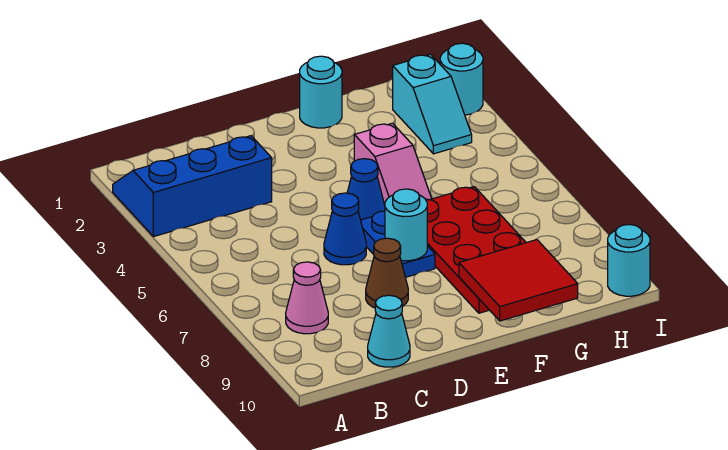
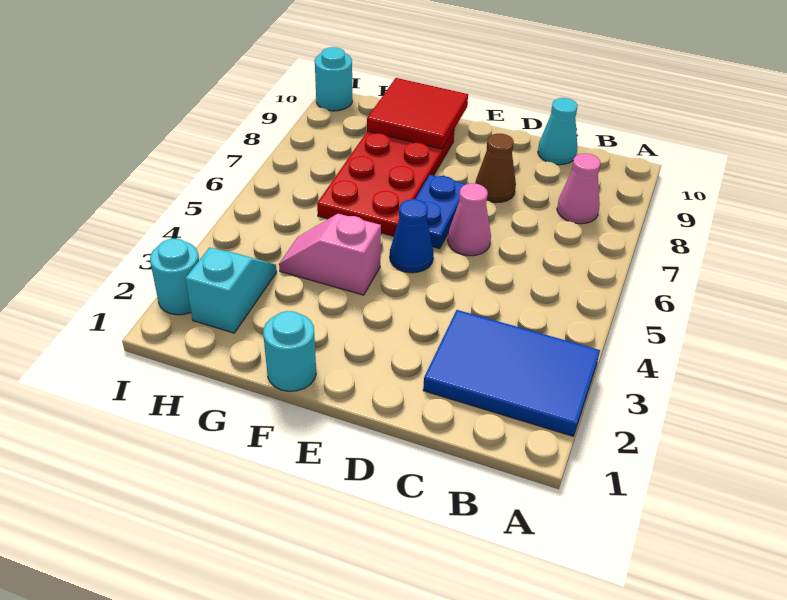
blue 2x3 slope [113,136,272,237] -> blue 2x3 tile [423,310,600,436]
blue 1x1 cone [324,193,366,265] -> pink 1x1 cone [448,183,491,256]
cyan 1x1 round brick [385,189,427,261] -> none
pink 1x2 slope [354,123,432,205] -> pink 1x2 slope turned to [279,214,381,295]

